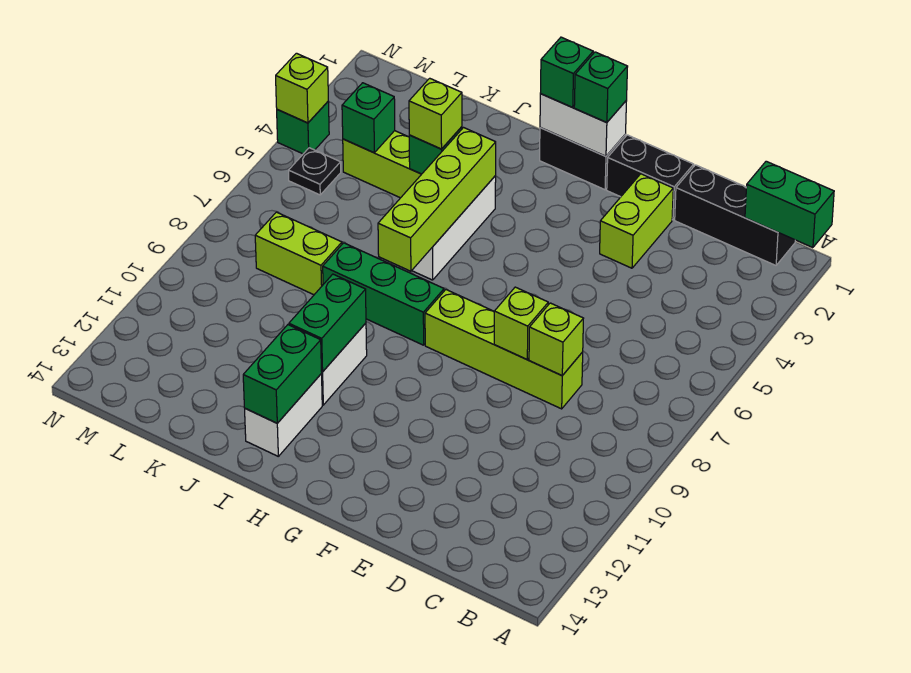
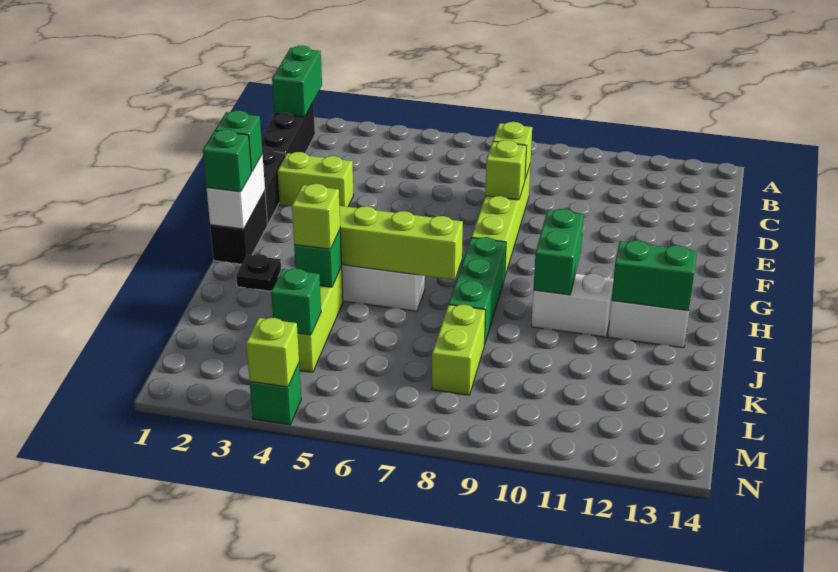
green 1x2 brick [289,274,366,372] -> green 1x2 brick turned to [533,209,584,295]
black 1x1 plate [289,148,341,195] -> black 1x1 plate moved to [236,254,281,291]

